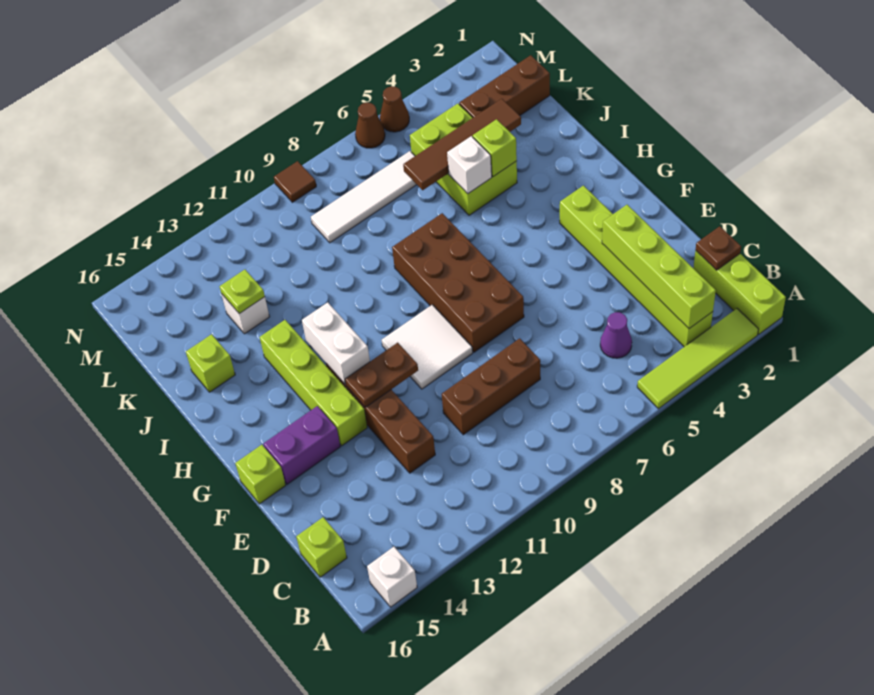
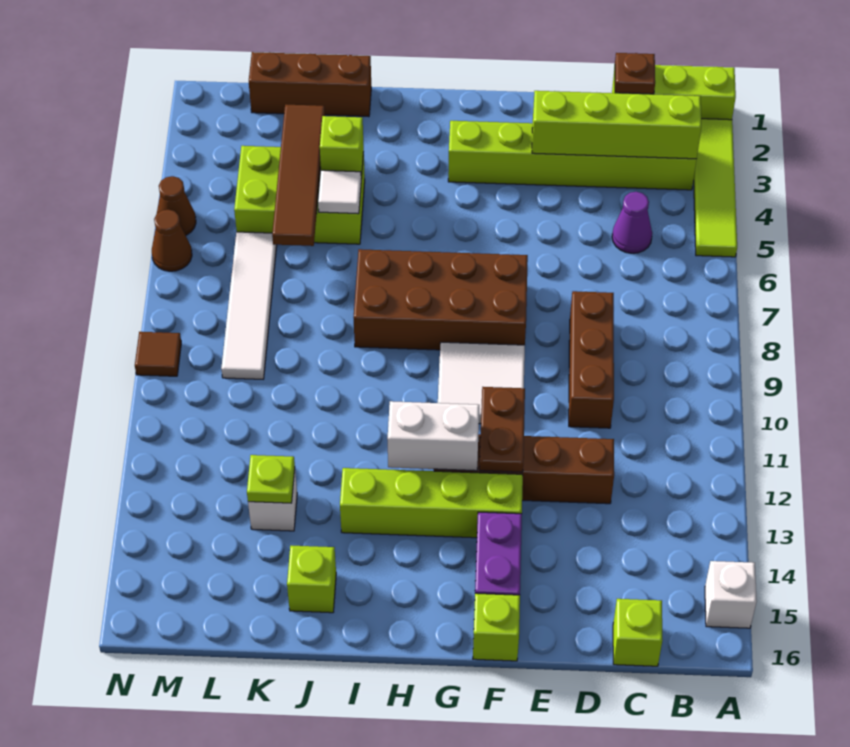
white 1x1 brick [447,136,492,194] -> white 1x1 tile [318,170,361,214]
brown 1x3 brick [459,55,550,117] -> brown 1x3 brick turned to [249,52,371,117]

